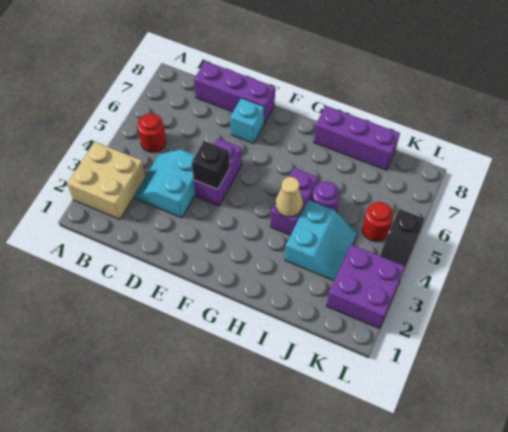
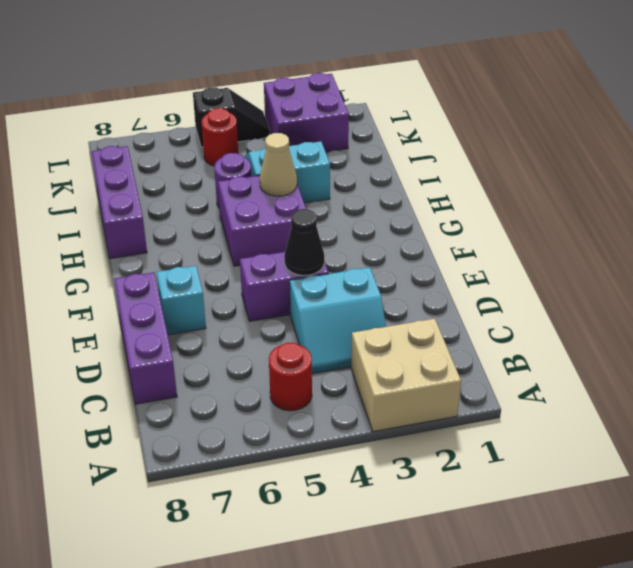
black 1x1 brick [192,141,230,189] -> black 1x1 cone [284,209,324,276]
purple 1x2 brick [270,168,318,235] -> purple 2x2 brick [218,175,306,266]

